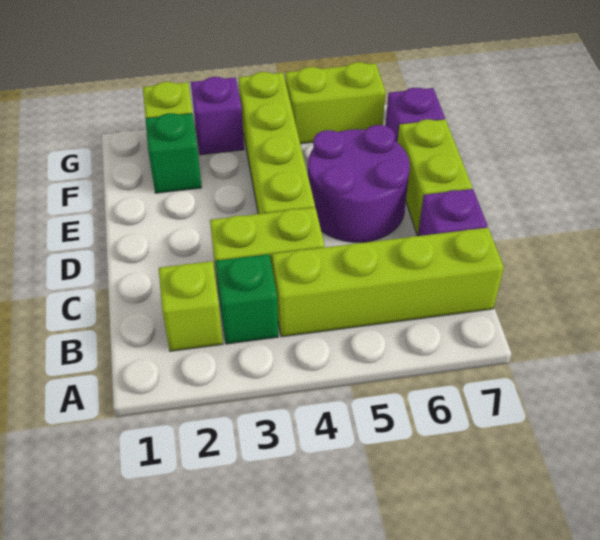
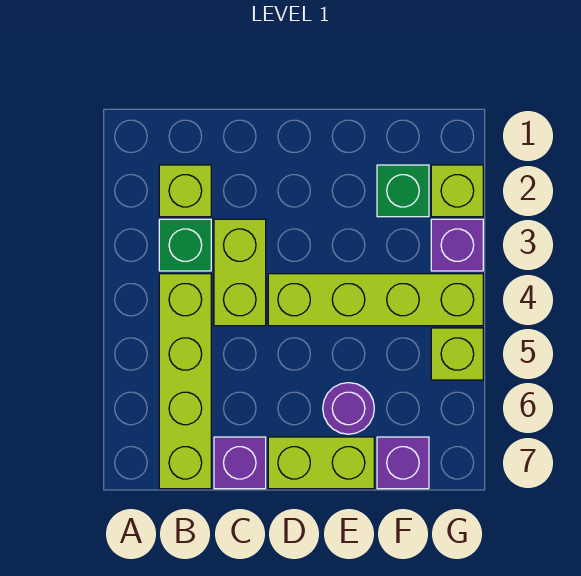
purple 2x2 round brick [308,125,410,242] -> purple 1x1 round brick [323,383,374,434]
lime 1x2 brick [285,62,386,144] -> lime 1x1 brick [431,328,483,380]

